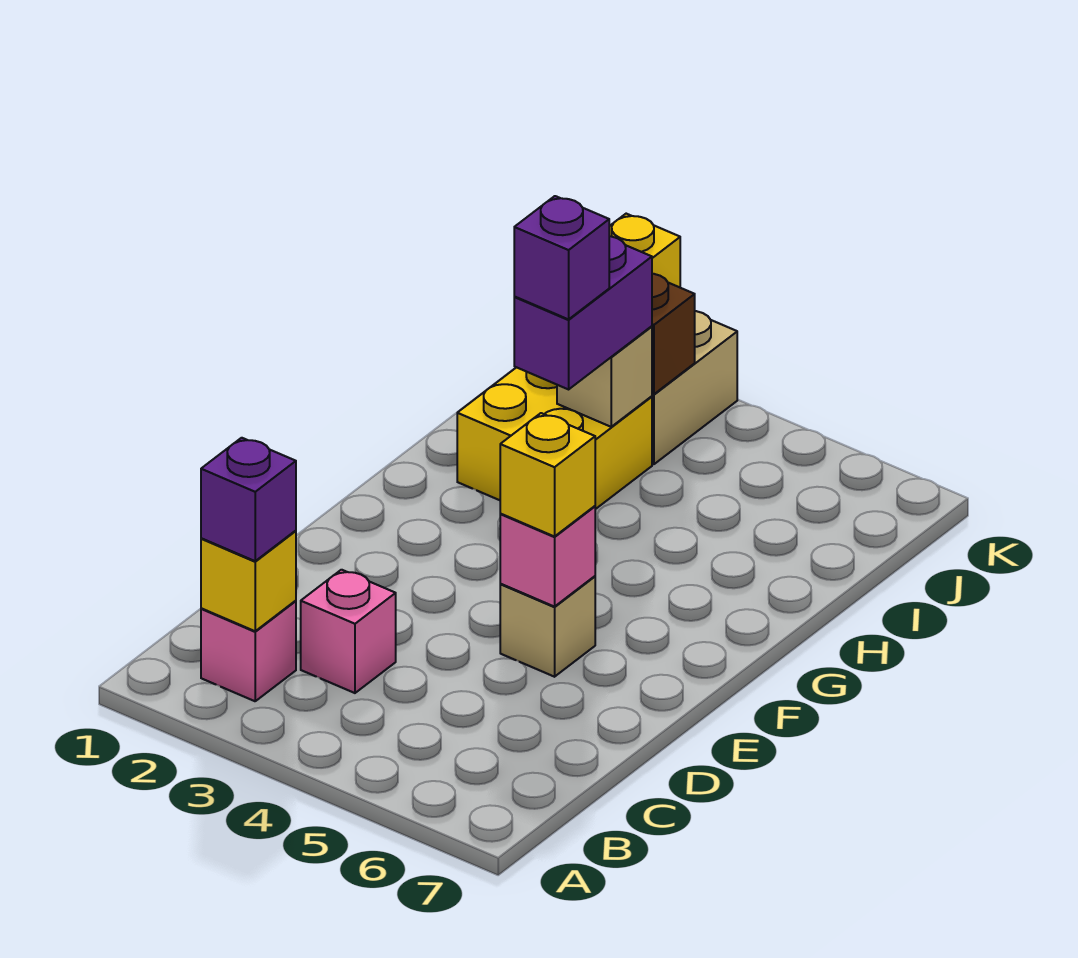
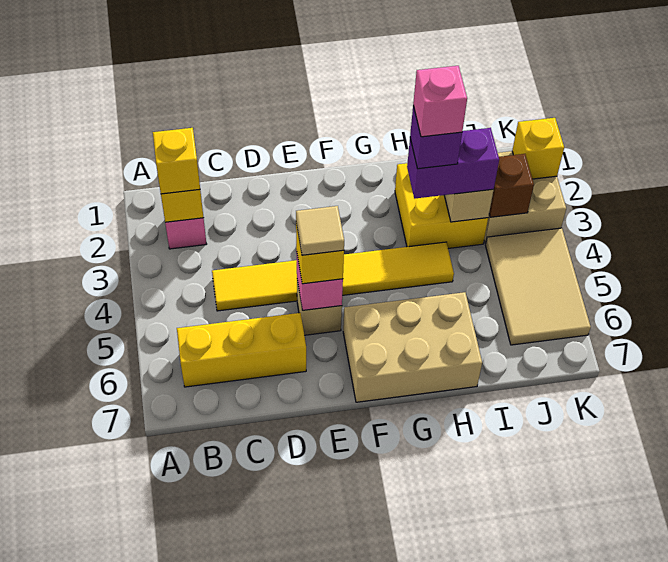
purple 1x1 brick [201,438,296,561] -> yellow 1x1 brick [153,128,200,194]
none -> yellow 1x3 brick [177,313,306,387]
pink 1x1 brick [301,570,396,693] -> pink 1x1 brick moved to [413,66,467,137]
none -> yellow 1x6 tile [212,242,454,311]
none -> tan 1x1 tile [296,206,344,255]
none -> tan 2x3 brick [343,292,482,402]
none -> tan 2x3 tile [486,228,591,345]

